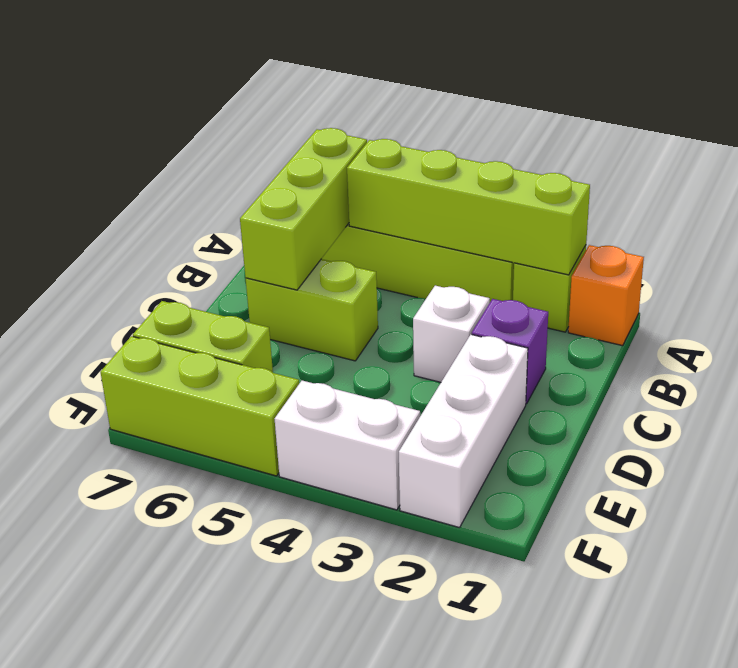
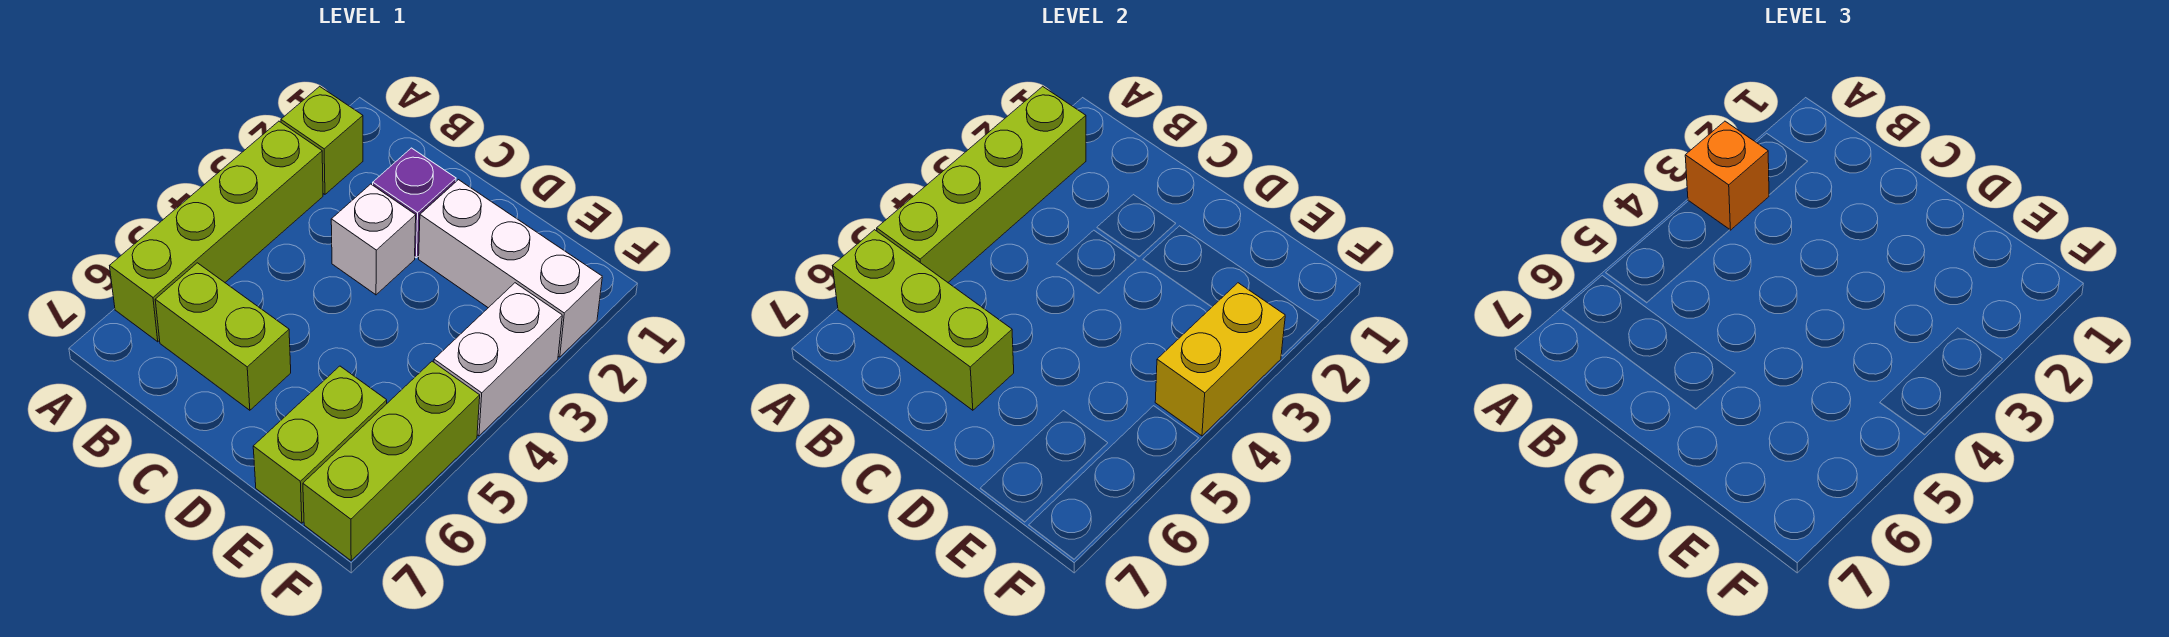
orange 1x1 brick [568,245,644,346] -> orange 1x1 brick moved to [1685,121,1769,230]
lime 1x2 brick [246,259,378,361] -> lime 1x2 brick turned to [155,263,291,410]
none -> yellow 1x2 brick [1155,283,1285,436]

